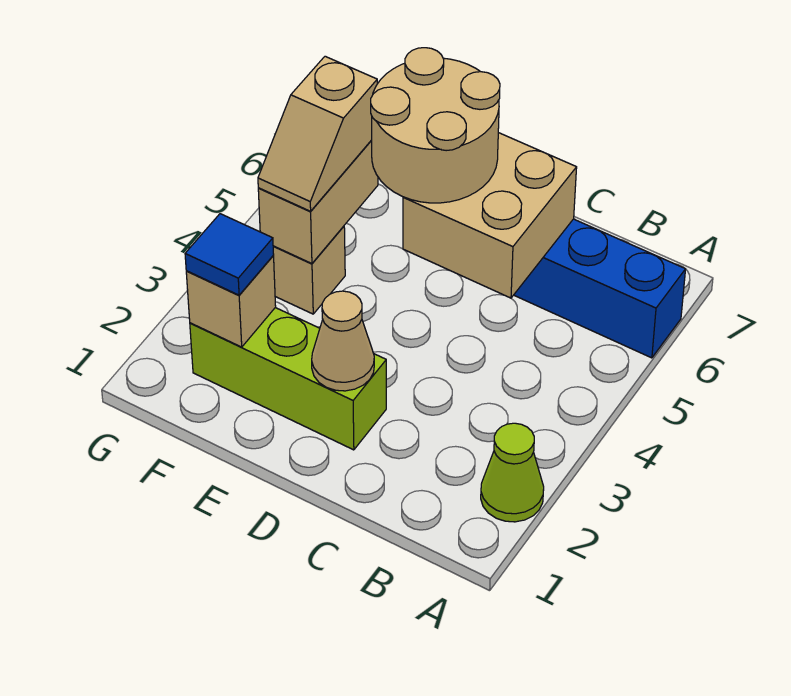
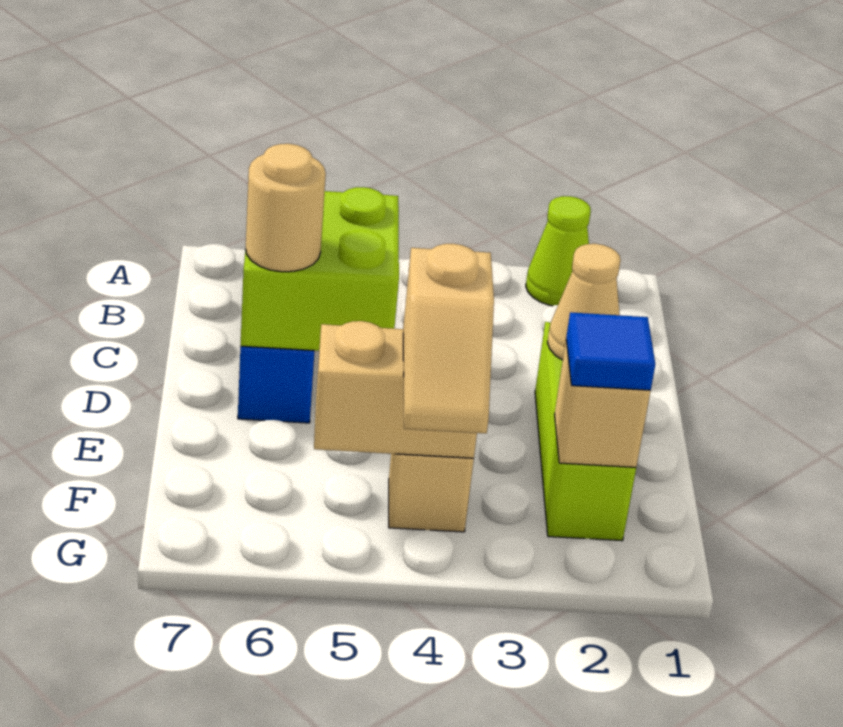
tan 2x2 brick [403,133,577,298] -> lime 2x2 brick [241,187,399,351]
tan 2x2 round brick [371,48,500,203] -> tan 1x1 round brick [246,144,326,272]
tan 1x2 slope [258,56,377,211] -> tan 1x2 slope turned to [403,244,494,433]

